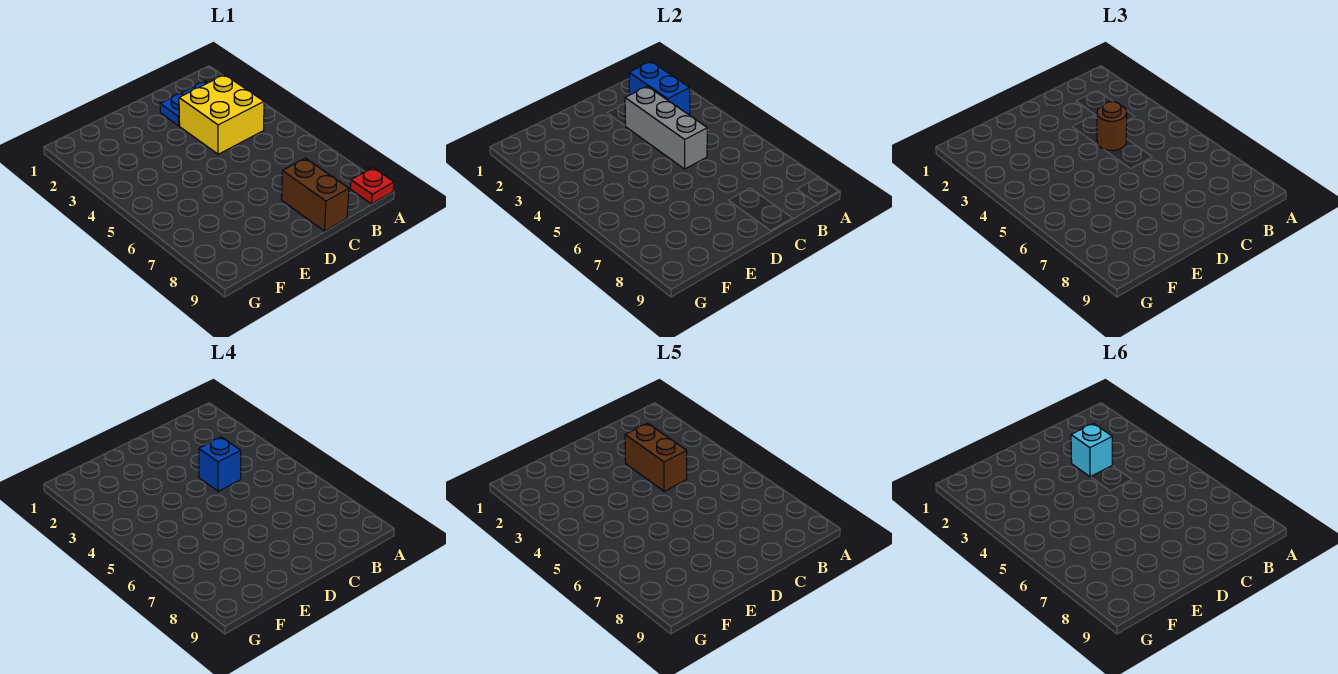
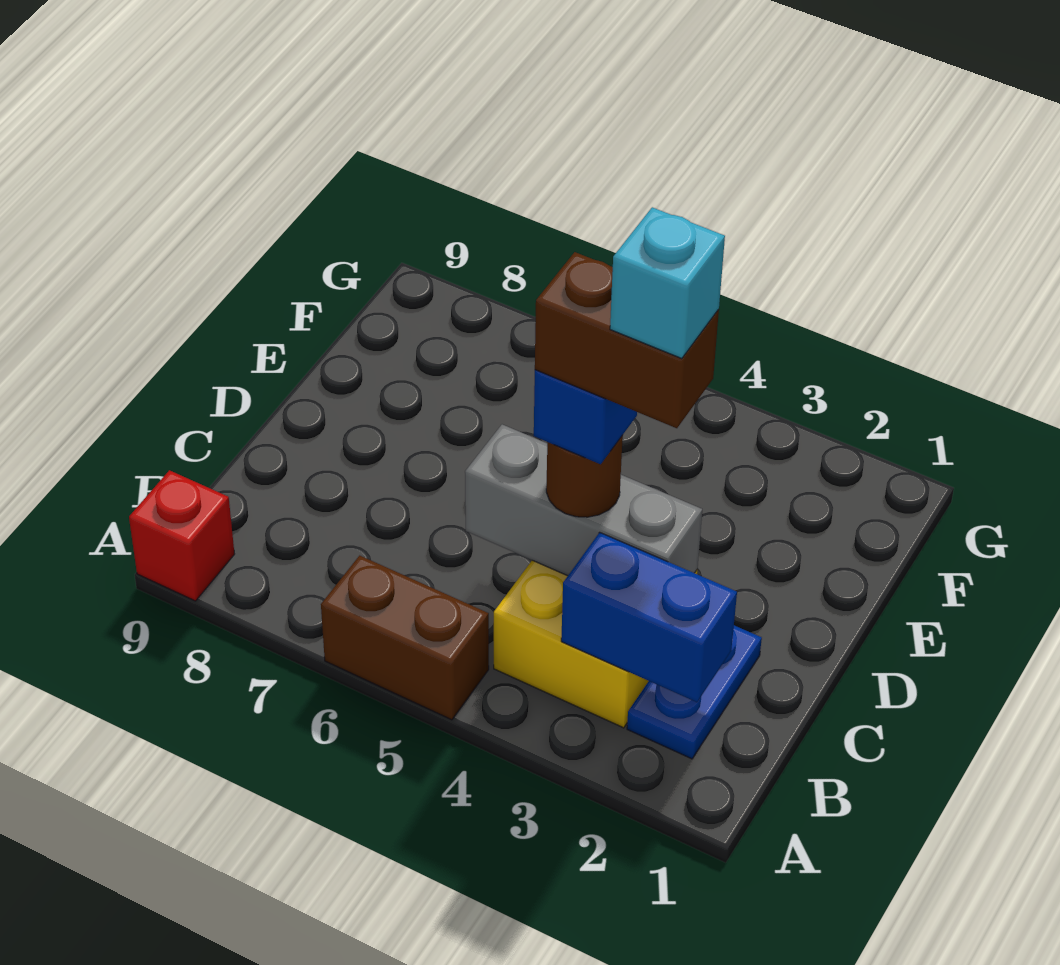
red 1x1 plate [350,168,394,204] -> red 1x1 brick [129,470,234,601]
brown 1x2 brick [282,158,349,231] -> brown 1x2 brick moved to [321,556,489,720]

